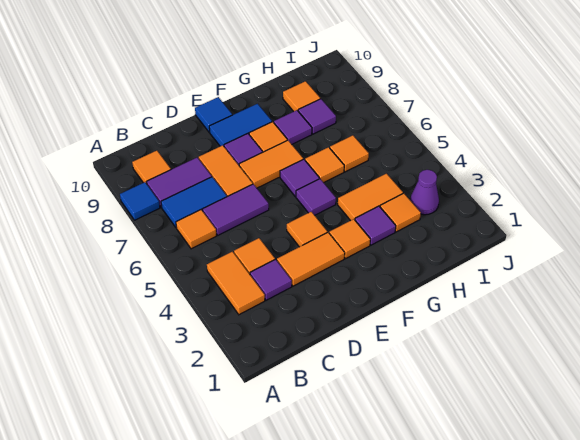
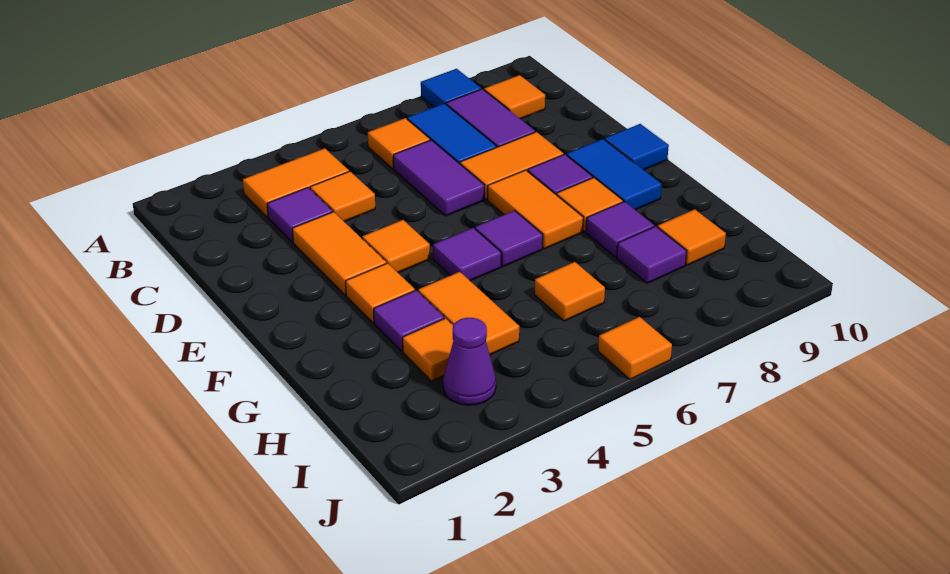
orange 1x1 tile [305,147,344,183] -> orange 1x1 tile moved to [598,317,672,380]

